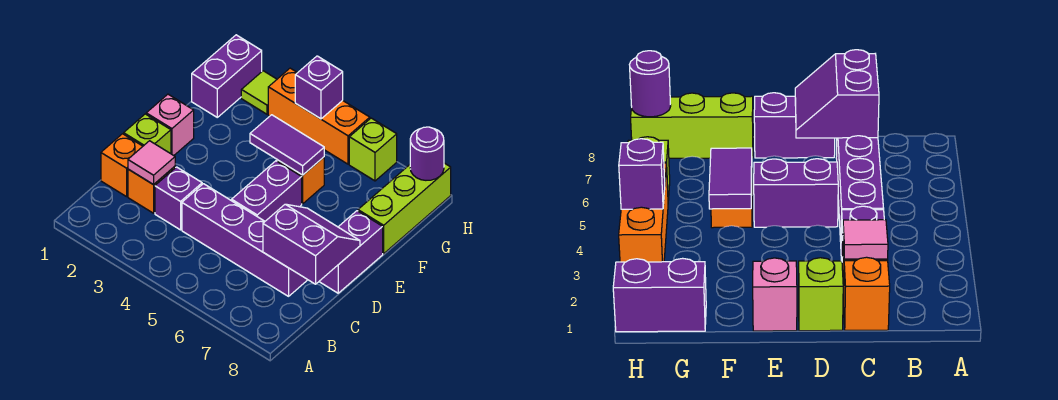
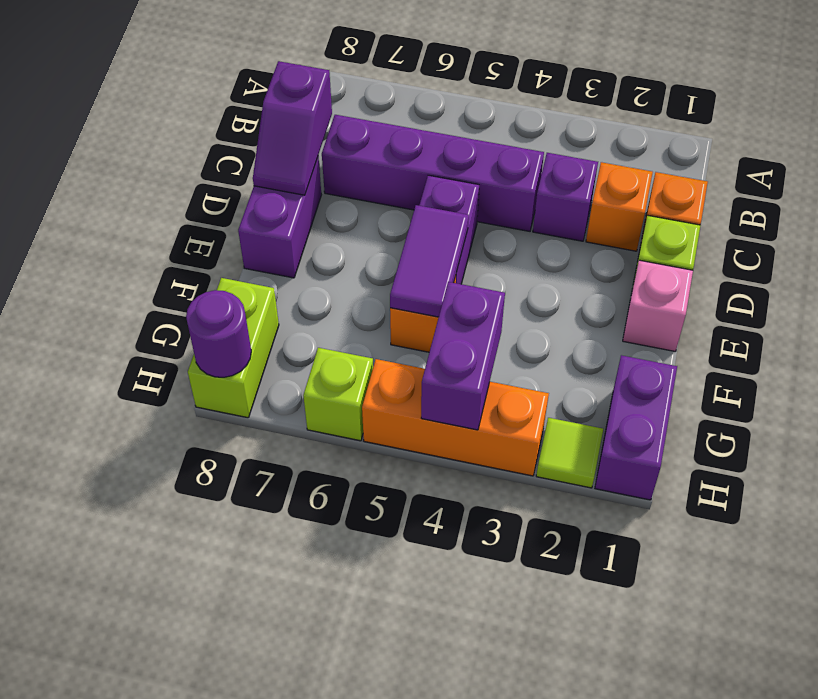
pink 1x1 tile [128,141,175,185] -> none
purple 2x2 slope [263,204,360,284] -> purple 1x2 slope [253,61,332,195]
purple 1x2 tile [250,115,324,175] -> purple 1x2 tile turned to [390,205,469,317]
lime 1x3 brick [358,163,451,254] -> lime 1x2 brick [188,278,279,418]
purple 1x1 brick [295,56,343,119] -> purple 1x2 brick [421,282,505,430]

